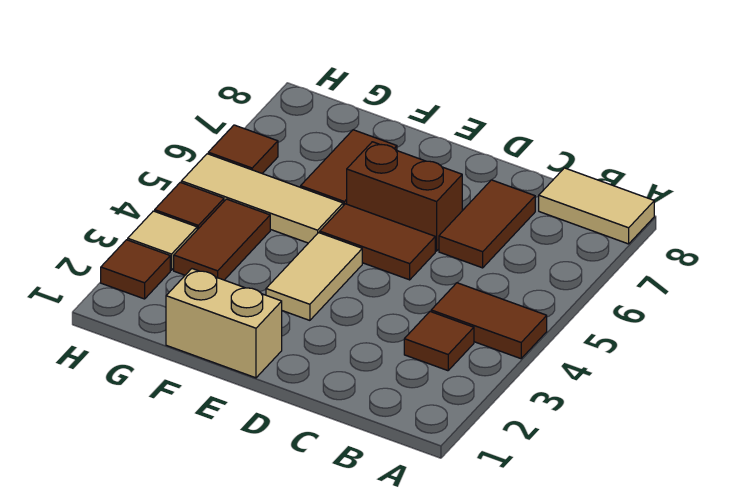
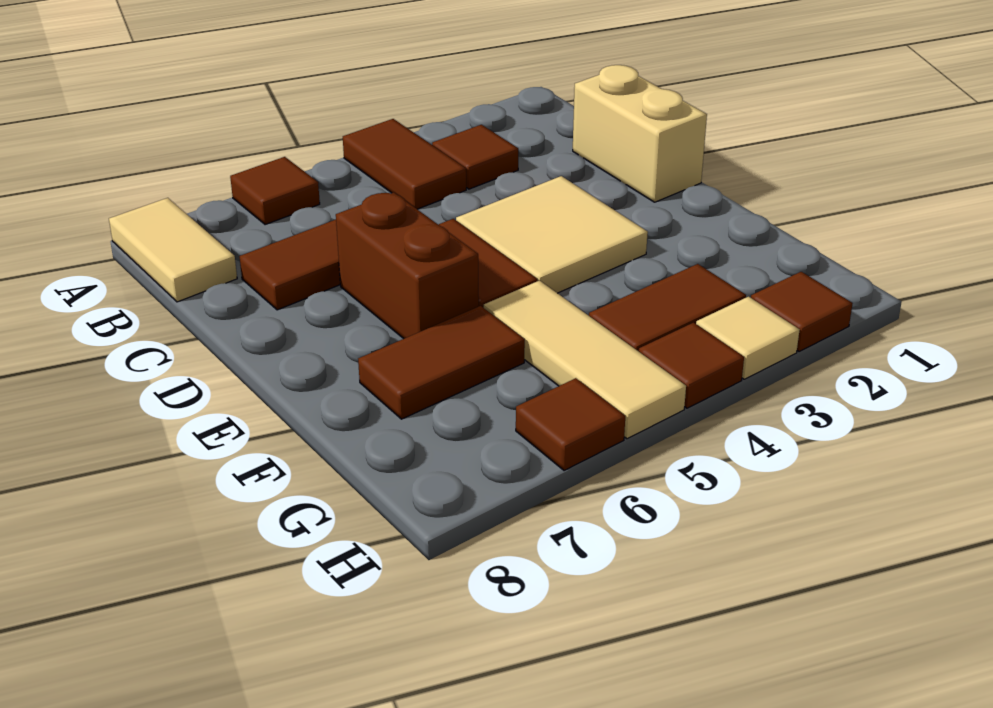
none -> brown 1x1 tile [230,157,320,225]
tan 1x2 brick [166,269,282,378] -> tan 1x2 brick moved to [573,65,707,202]
tan 1x2 tile [266,233,362,320] -> tan 2x2 tile [456,176,648,293]

